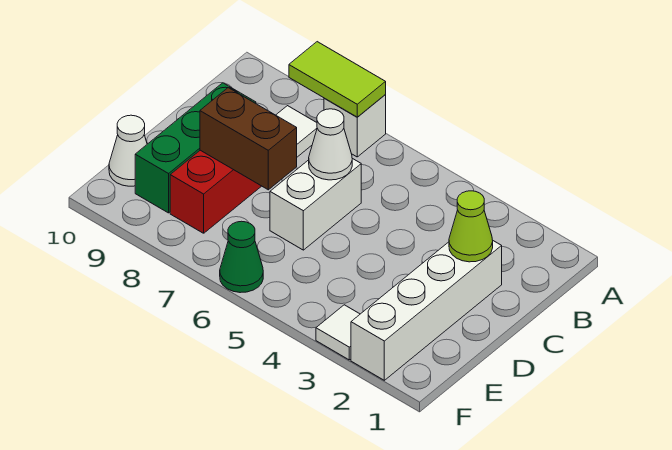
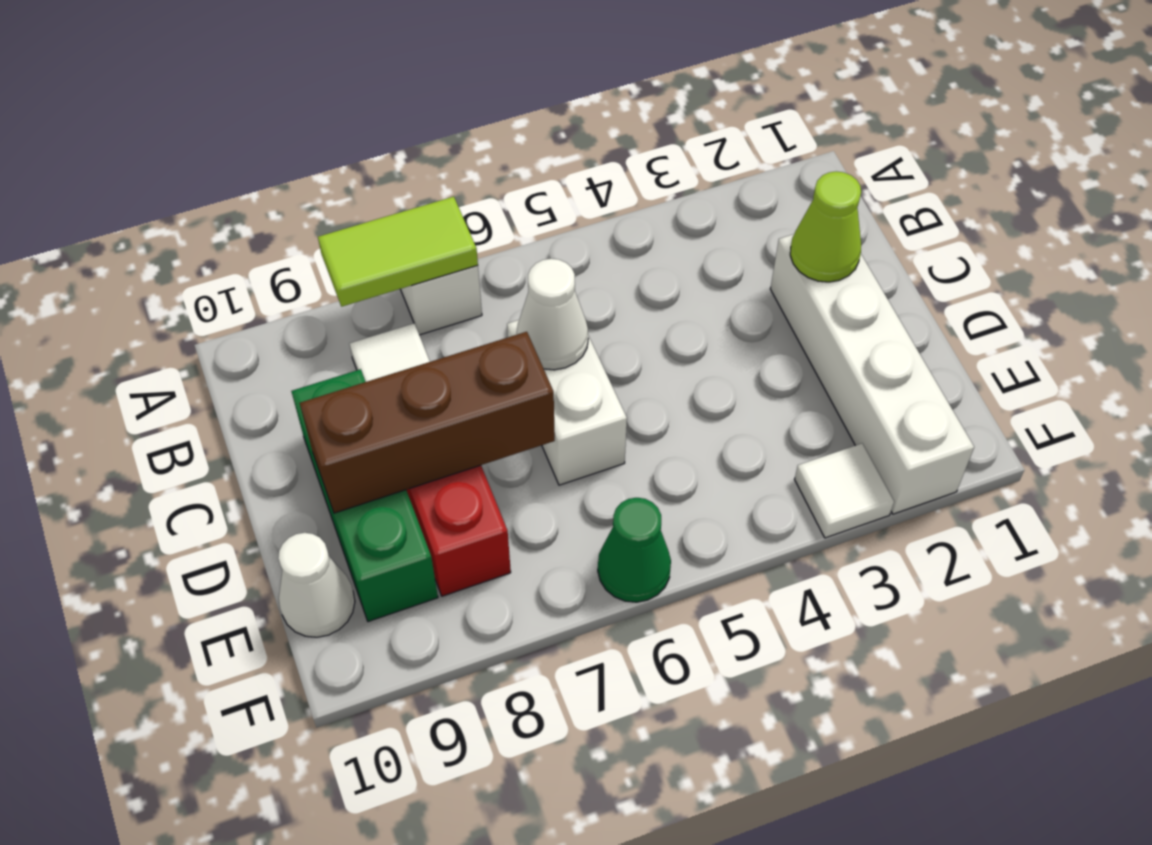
brown 1x2 brick [200,88,297,190] -> brown 1x3 brick [300,332,555,513]

